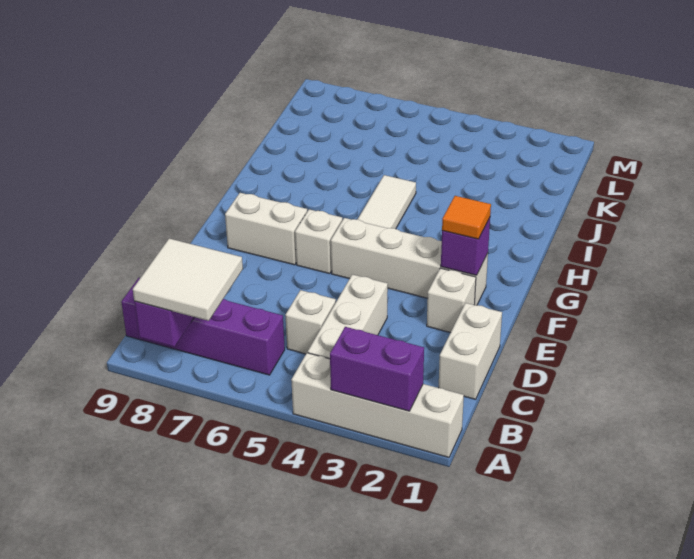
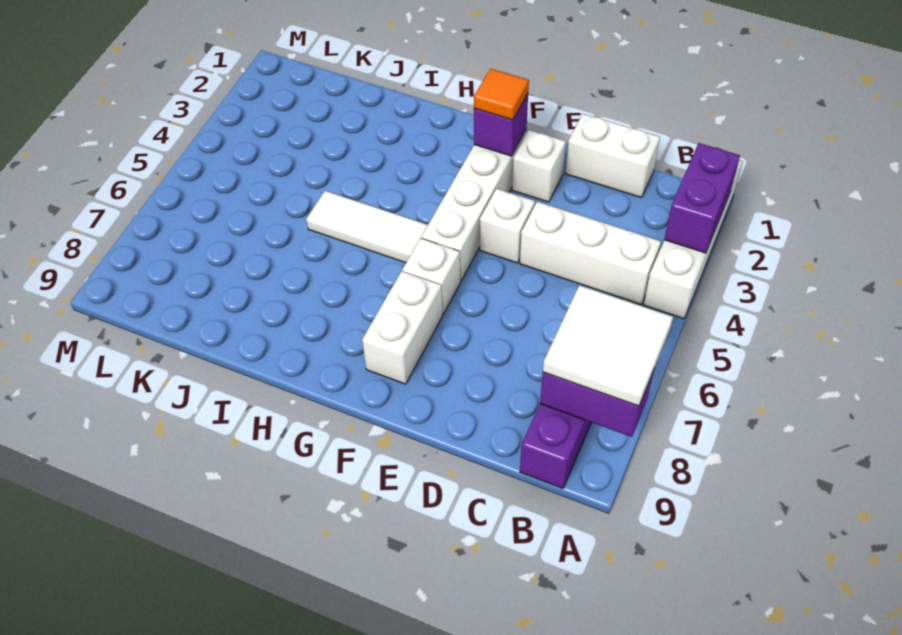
white 1x1 brick [285,290,336,354] -> white 1x1 brick moved to [480,189,535,263]

